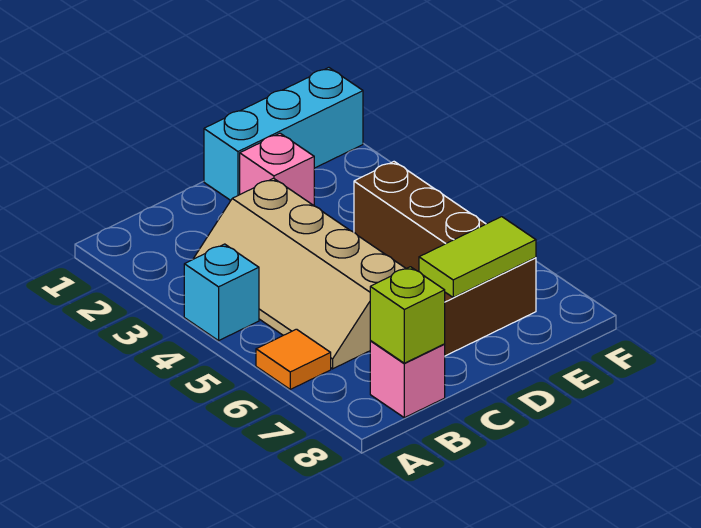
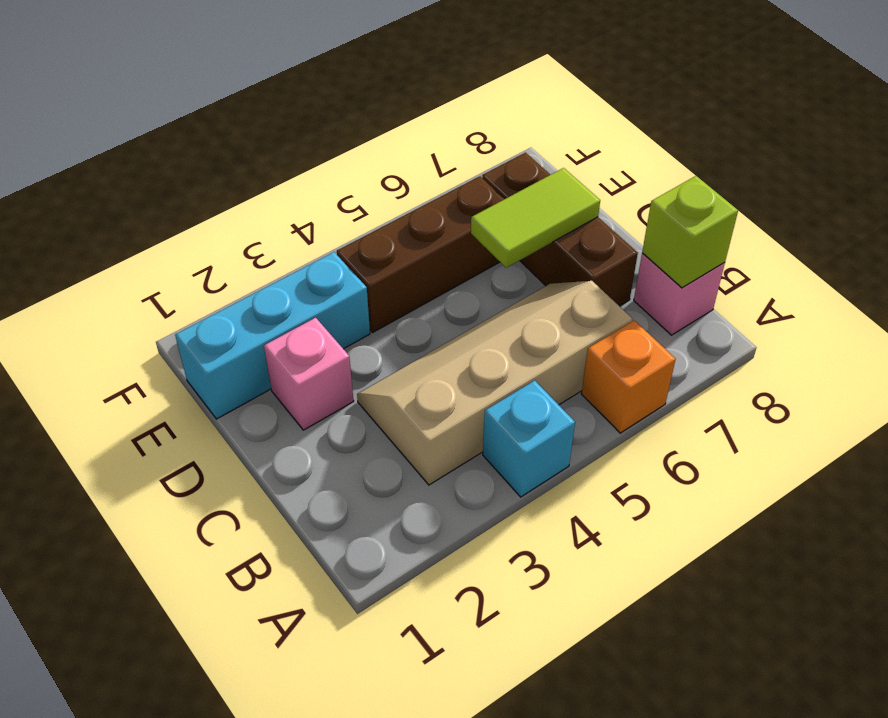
orange 1x1 tile [256,329,331,389] -> orange 1x1 brick [581,320,676,433]
tan 2x4 slope [193,178,406,369] -> tan 2x4 slope turned to [357,281,632,485]
cyan 1x3 brick [204,68,363,200] -> cyan 1x3 brick turned to [175,252,370,419]
lime 1x2 tile [419,217,536,297] -> lime 1x2 tile turned to [471,168,600,268]

